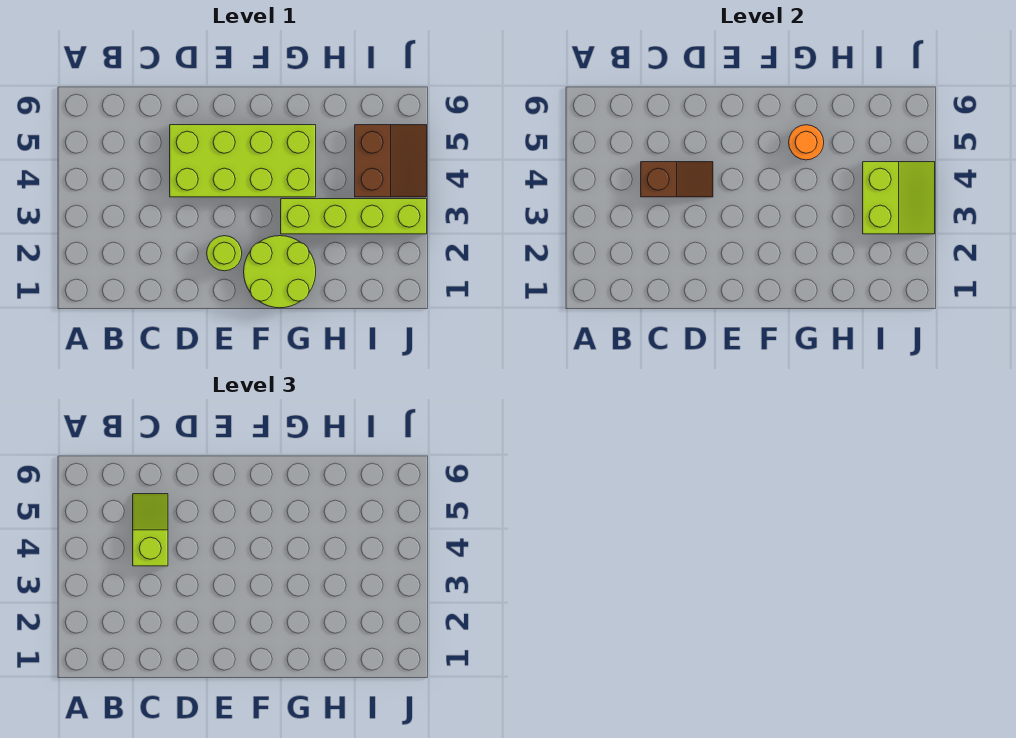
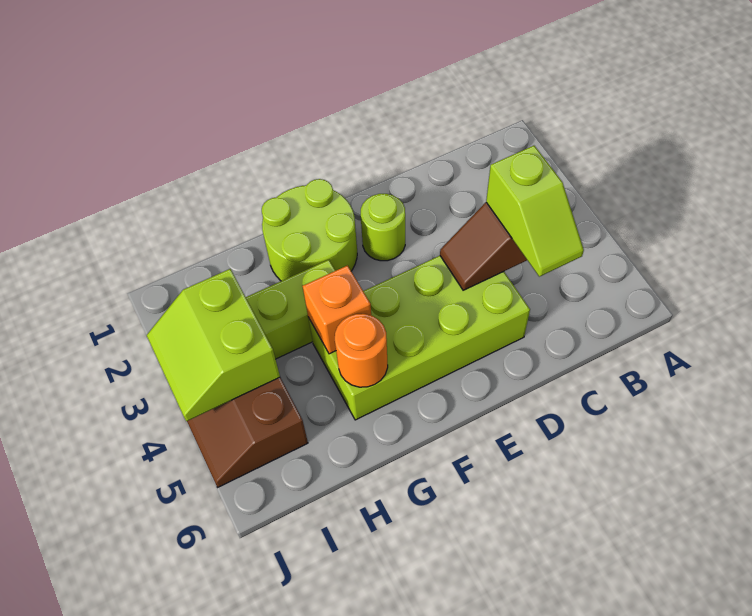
none -> orange 1x1 brick [303,266,371,354]

